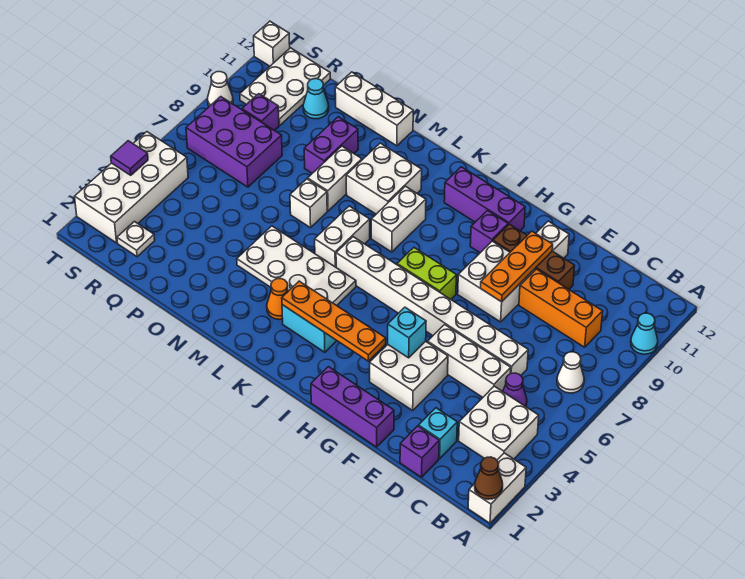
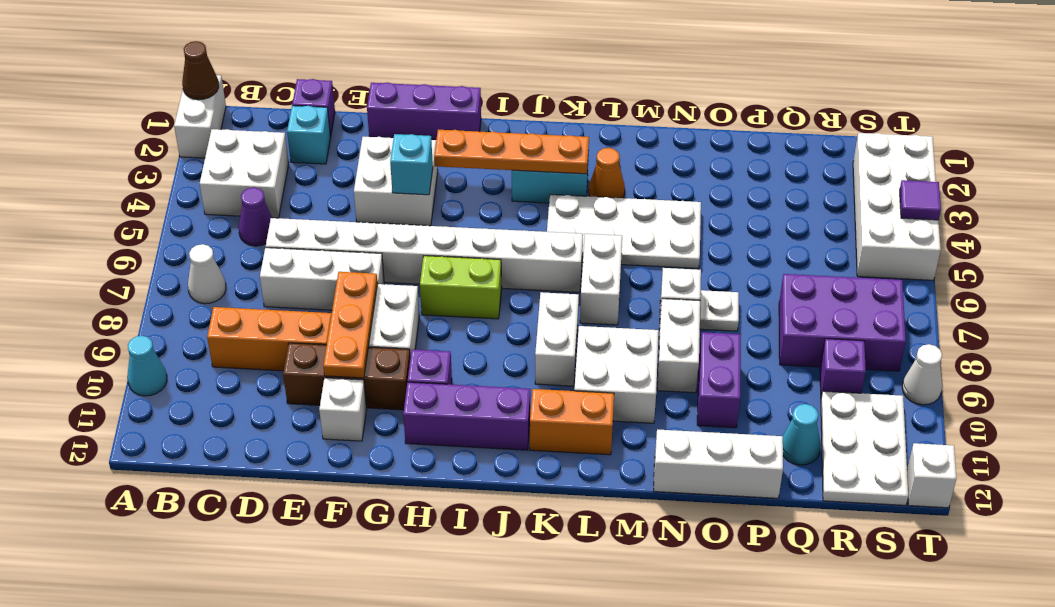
white 1x3 brick [428,325,511,397] -> white 1x3 brick moved to [260,248,384,310]
none -> orange 1x2 brick [530,389,614,455]
white 1x1 plate [117,222,155,257] -> white 1x1 plate moved to [700,290,739,331]

